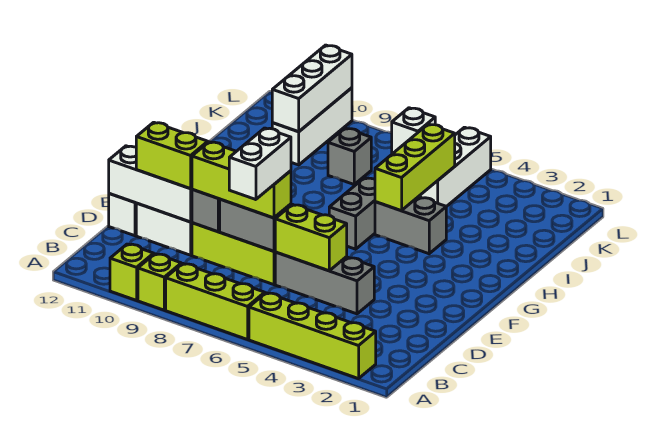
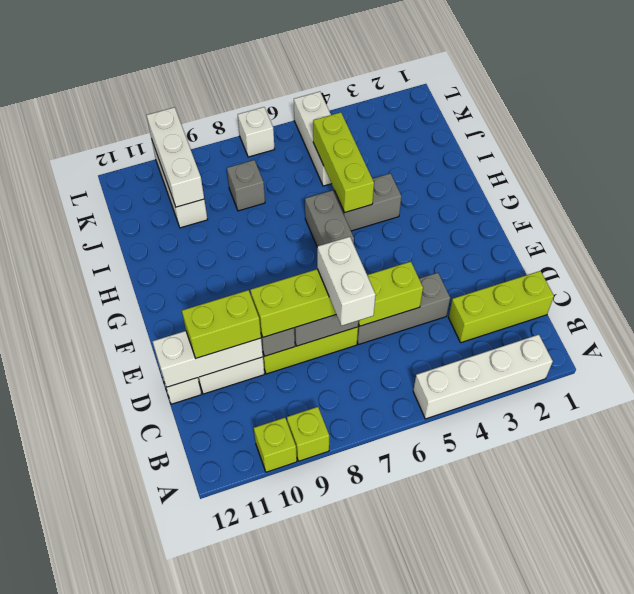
lime 1x4 brick [249,293,376,379] -> white 1x4 brick [413,335,553,419]
lime 1x3 brick [166,264,265,339] -> lime 1x3 brick moved to [448,271,554,342]

